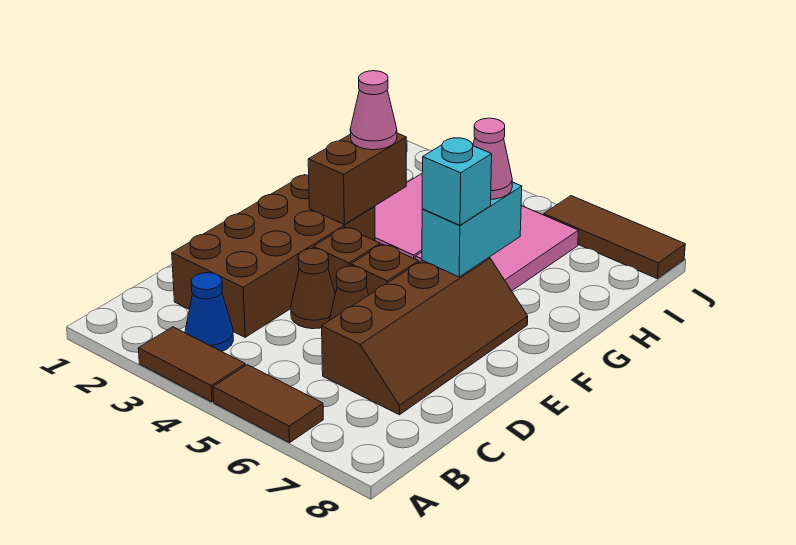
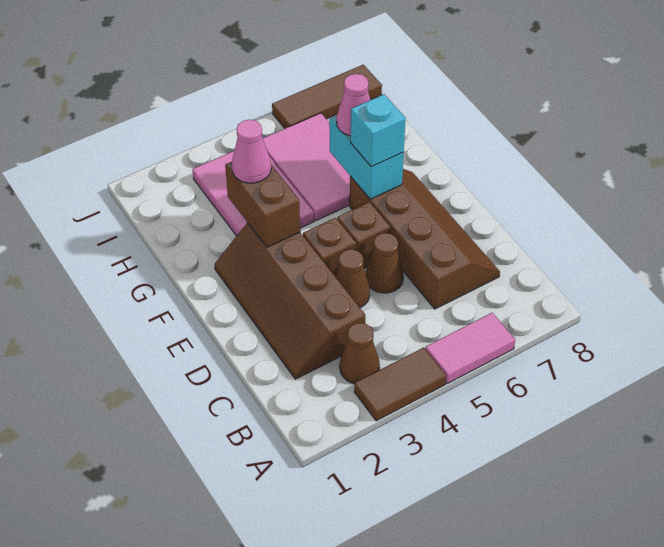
brown 1x2 tile [213,365,323,443] -> pink 1x2 tile [425,313,515,384]
blue 1x1 cone [185,273,233,351] -> brown 1x1 cone [340,323,380,384]
brown 2x4 brick [172,175,375,337] -> brown 2x4 slope [215,223,365,379]

